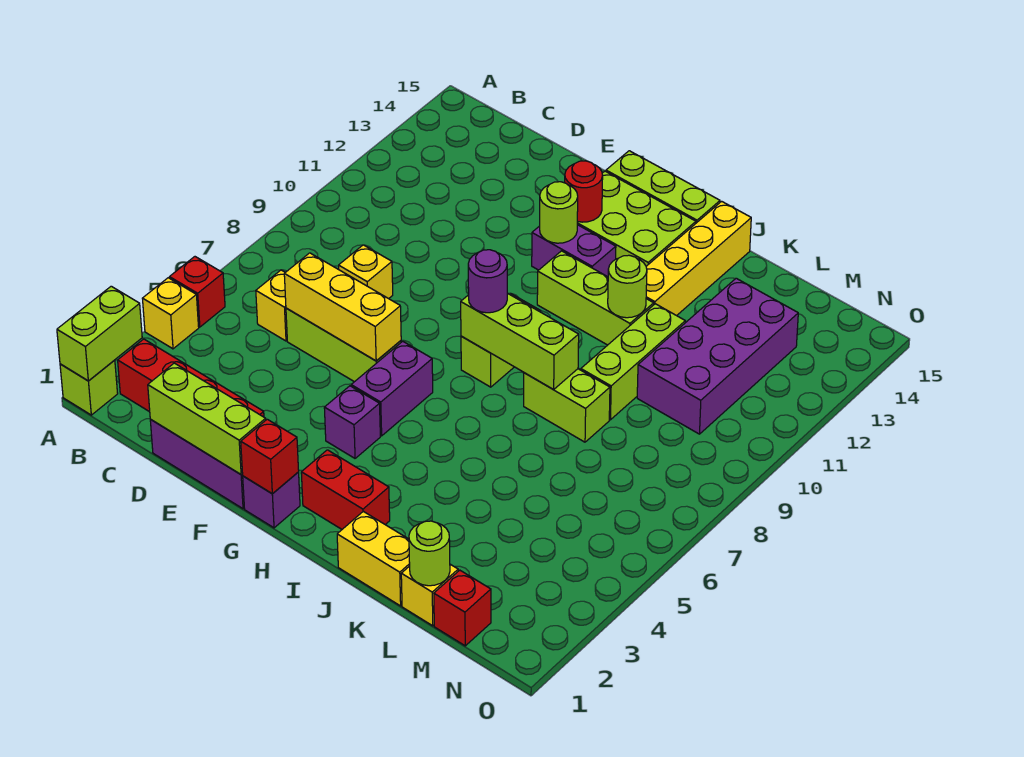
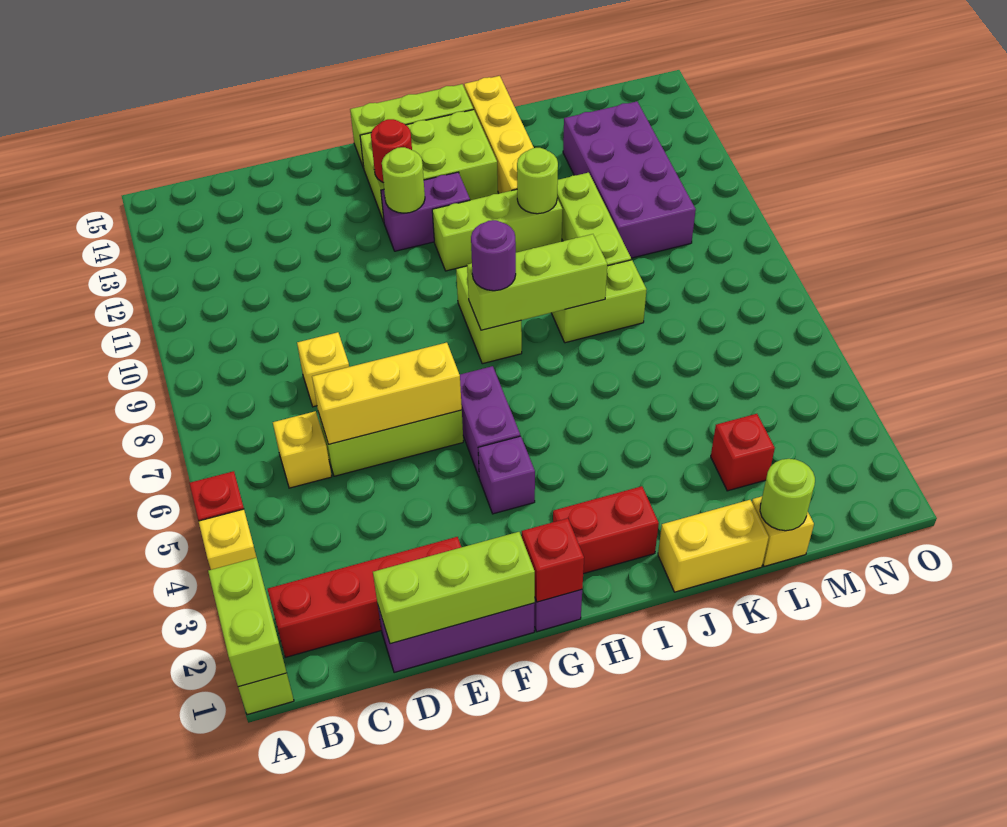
red 1x1 brick [434,570,491,646] -> red 1x1 brick moved to [711,414,775,491]

